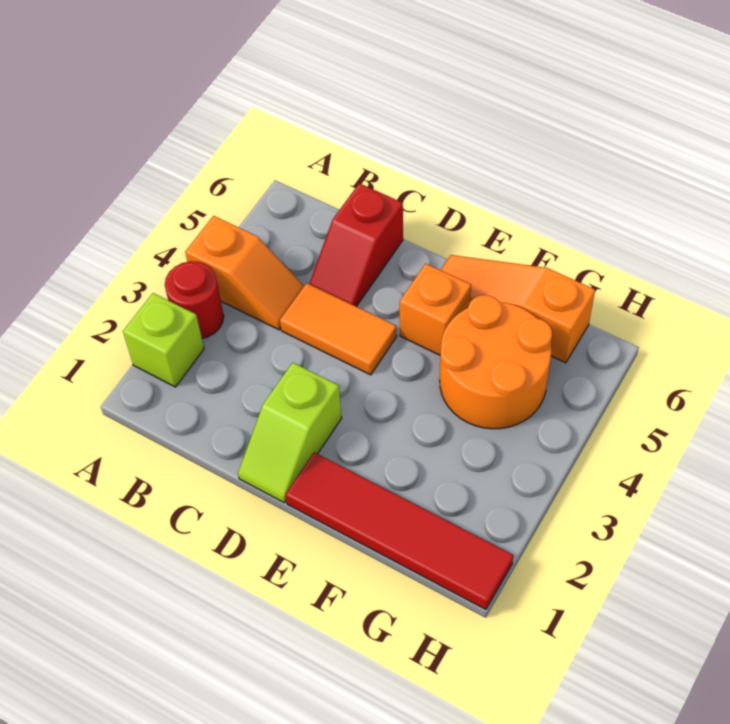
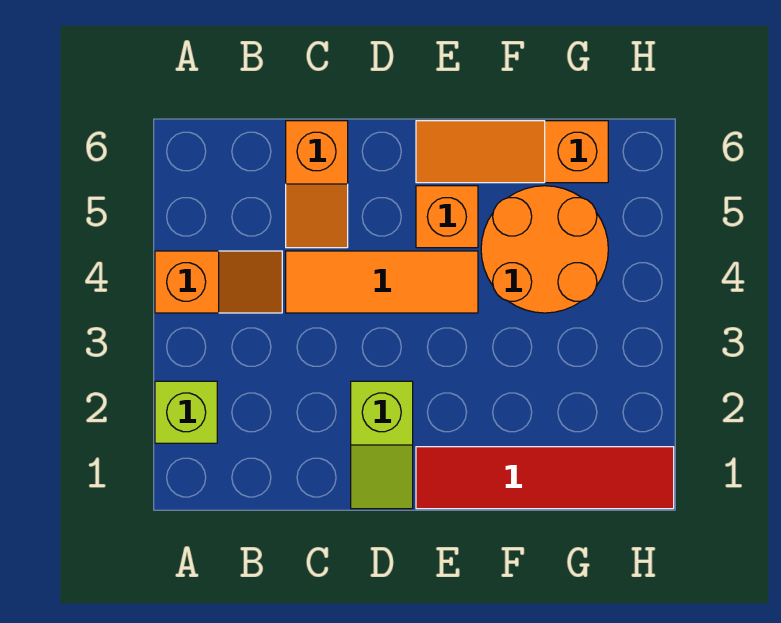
red 1x1 round brick [165,261,224,338] -> none
orange 1x2 tile [280,283,397,375] -> orange 1x3 tile [286,251,478,313]
red 1x2 slope [309,183,403,307] -> orange 1x2 slope [286,121,348,248]

